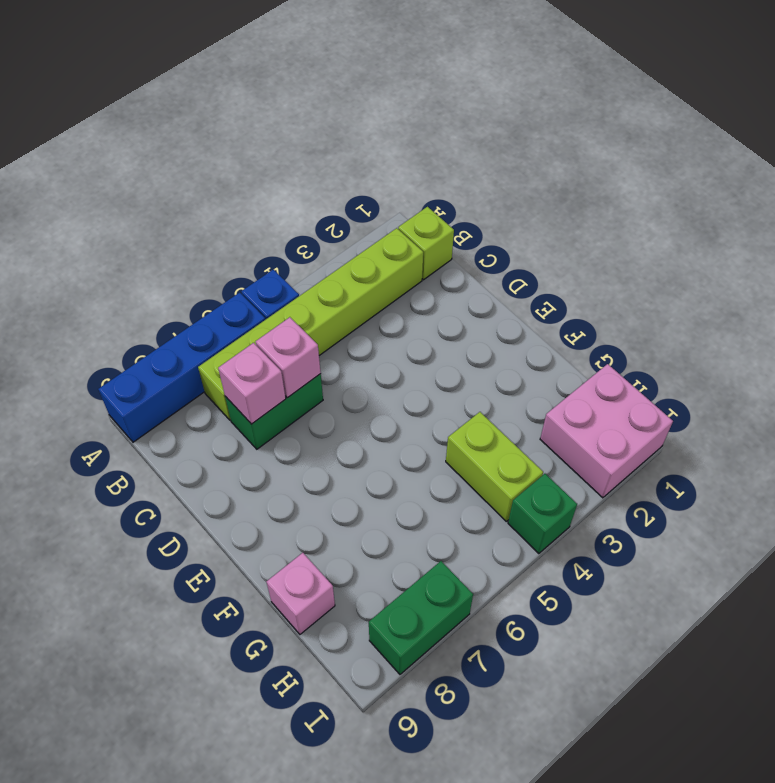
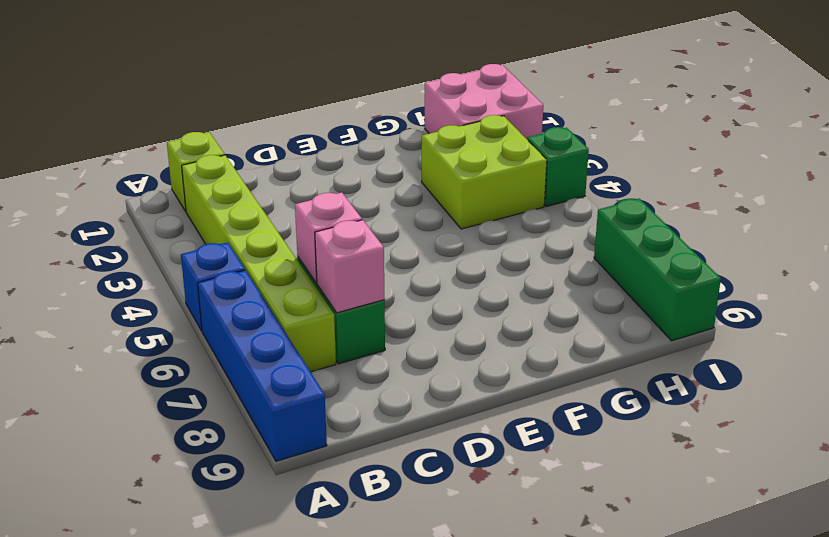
lime 1x2 brick [446,412,543,521] -> lime 2x2 brick [422,115,547,229]
pink 1x1 brick [266,553,335,634] -> none
green 1x2 brick [369,561,473,674] -> green 1x3 brick [594,199,721,341]

